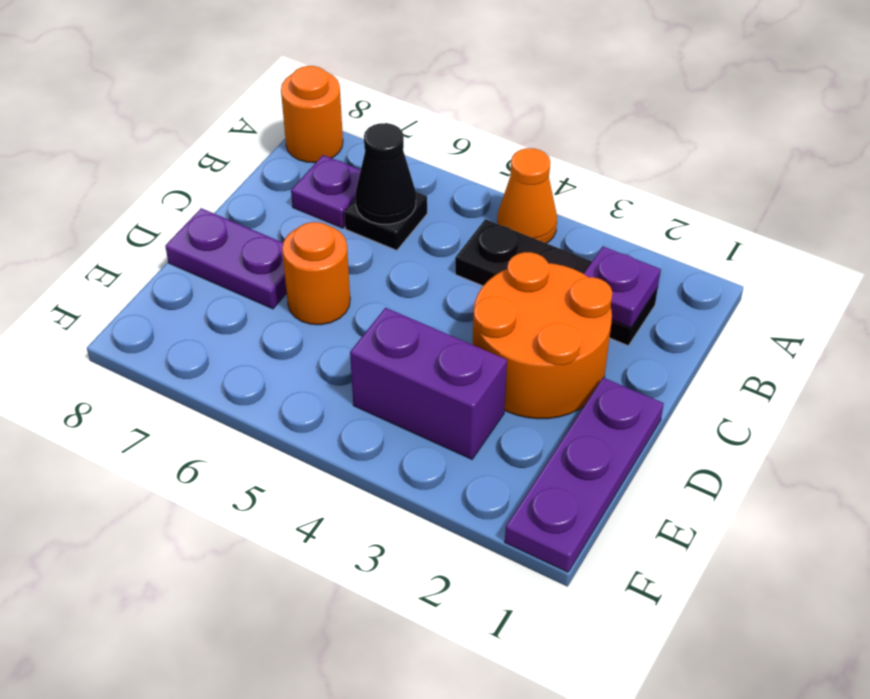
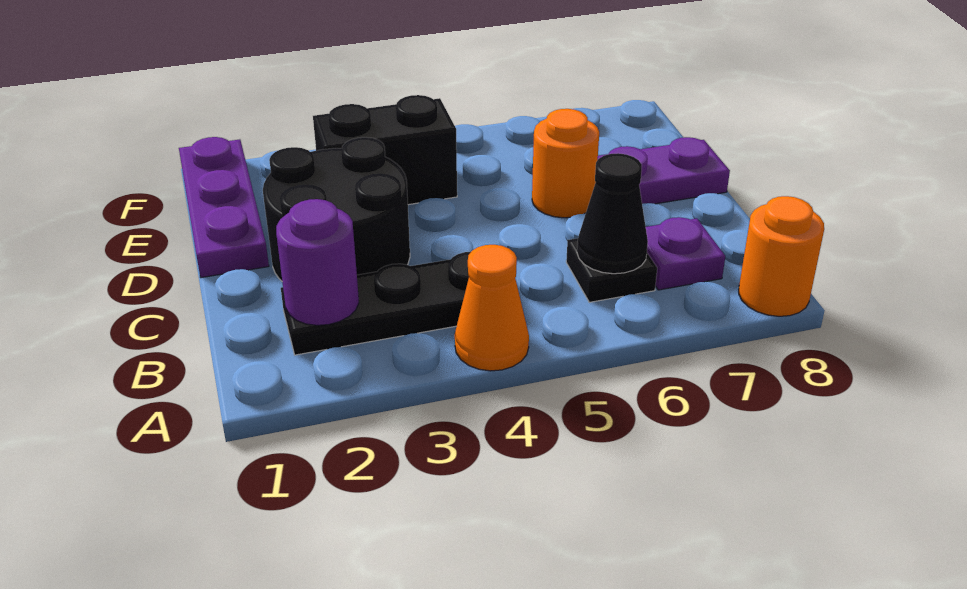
purple 1x1 plate [584,247,661,328] -> purple 1x1 round brick [276,199,359,325]
orange 2x2 round brick [473,252,612,419] -> black 2x2 round brick [263,137,410,281]
purple 1x2 brick [350,308,507,459] -> black 1x2 brick [313,95,457,205]

